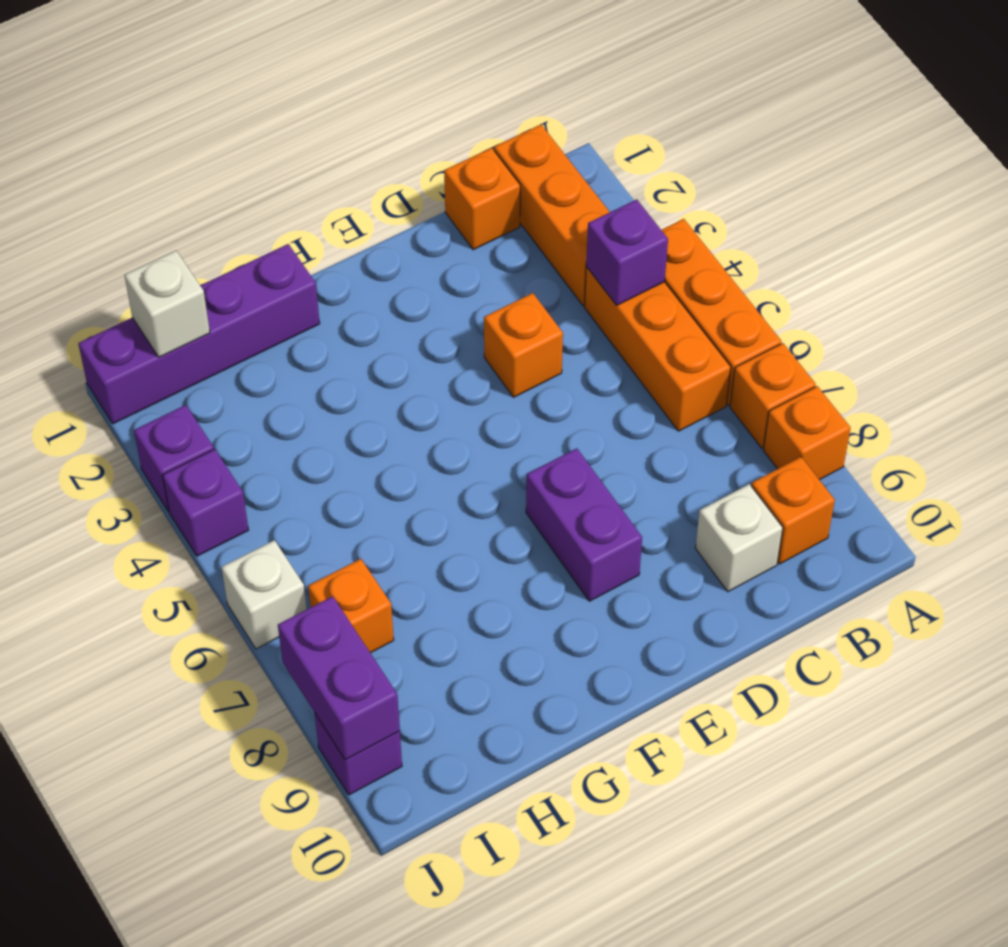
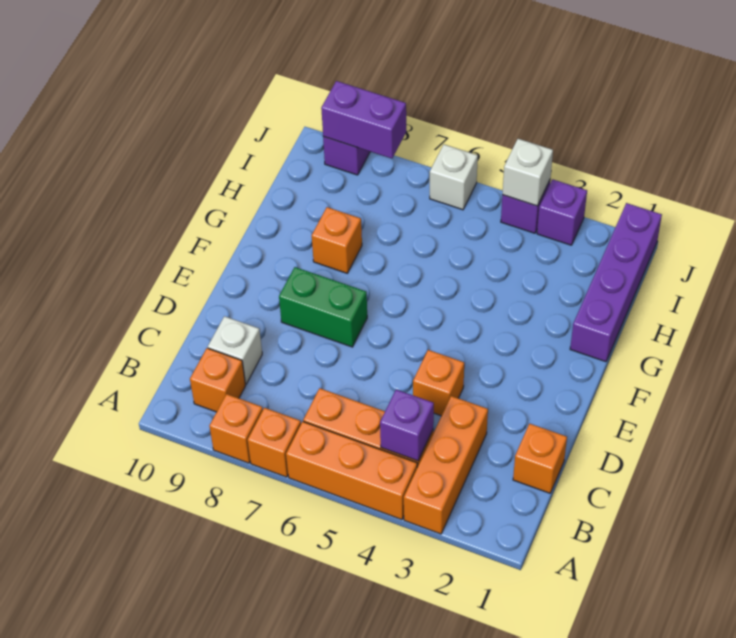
orange 1x3 brick [494,125,610,306] -> orange 1x3 brick turned to [404,396,488,534]
purple 1x2 brick [526,448,642,601] -> green 1x2 brick [279,267,367,347]
white 1x1 brick [124,251,210,357] -> white 1x1 brick moved to [502,139,553,206]
orange 1x1 brick [308,559,394,653] -> orange 1x1 brick moved to [312,207,362,273]

